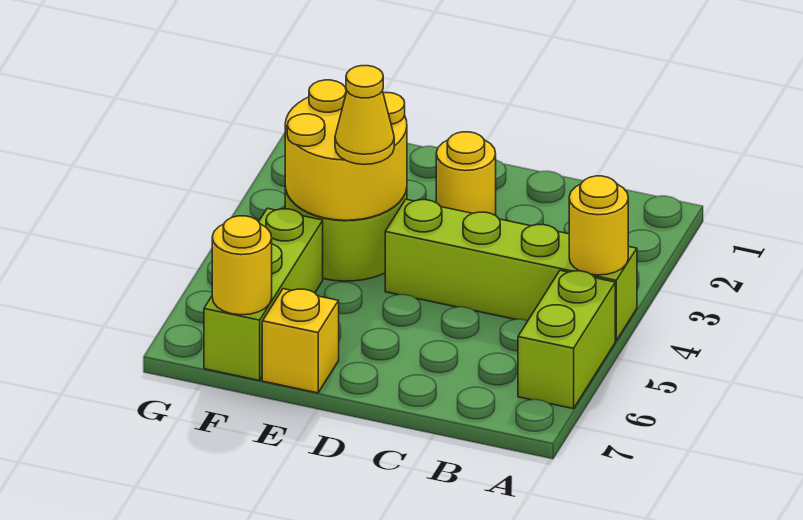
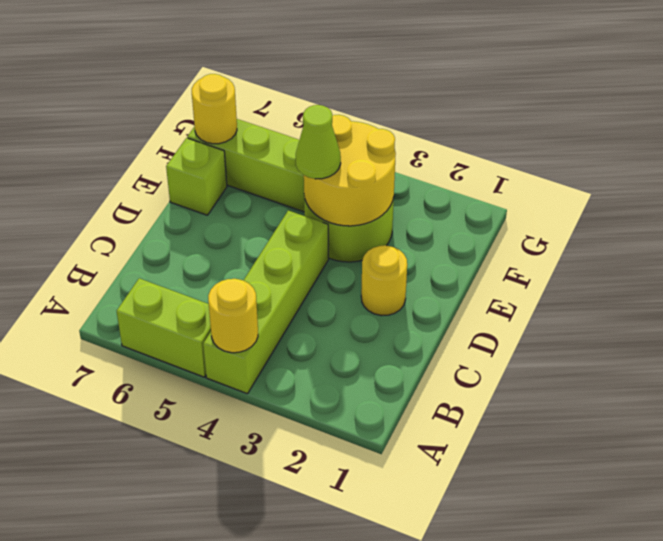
yellow 1x1 cone [335,66,394,165] -> lime 1x1 cone [296,105,341,179]
yellow 1x1 brick [262,289,339,393] -> lime 1x1 brick [166,138,227,215]

